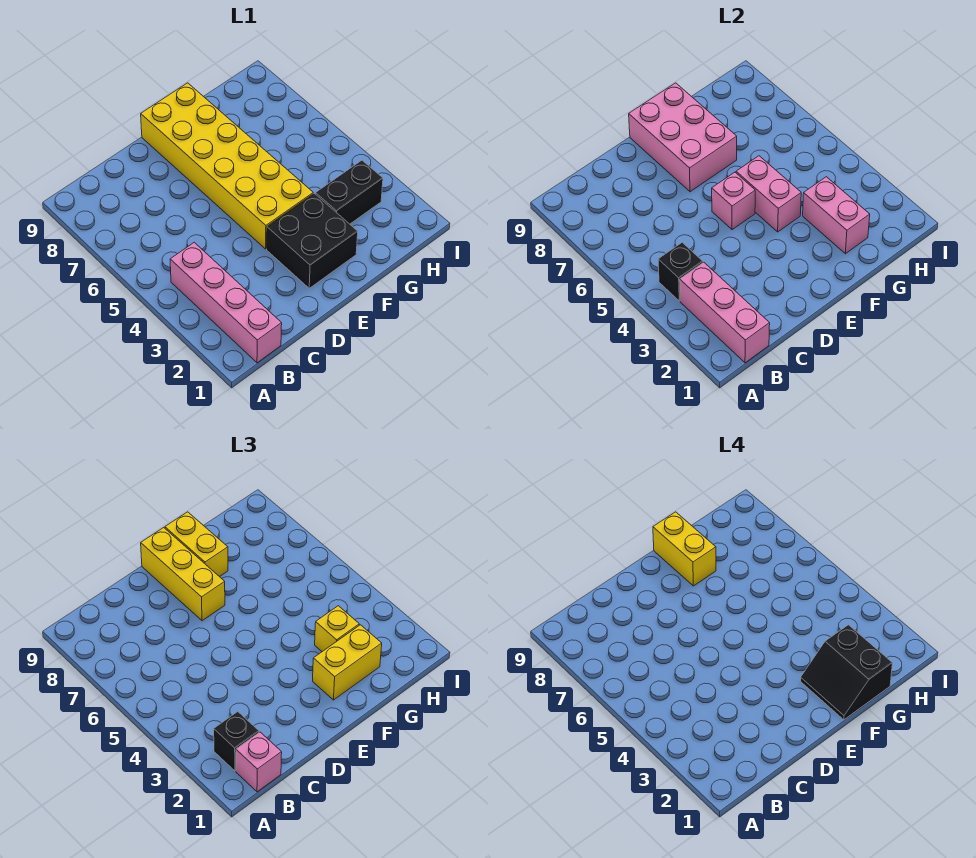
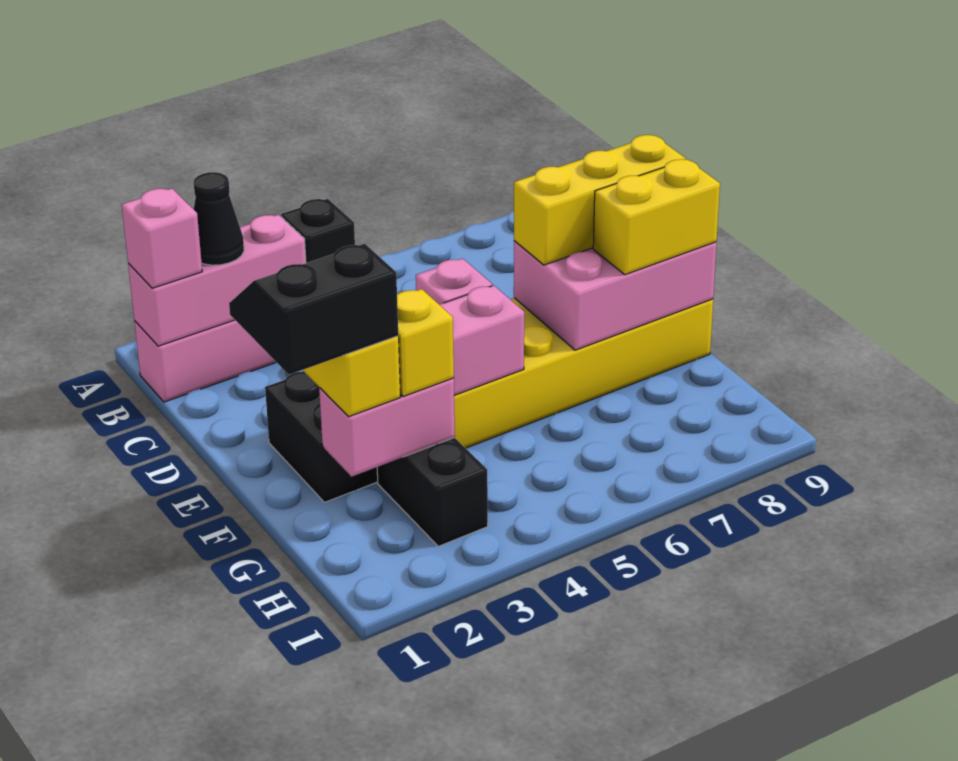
black 1x1 brick [214,712,259,771] -> black 1x1 cone [194,172,244,265]
yellow 1x2 brick [653,512,716,586] -> none

